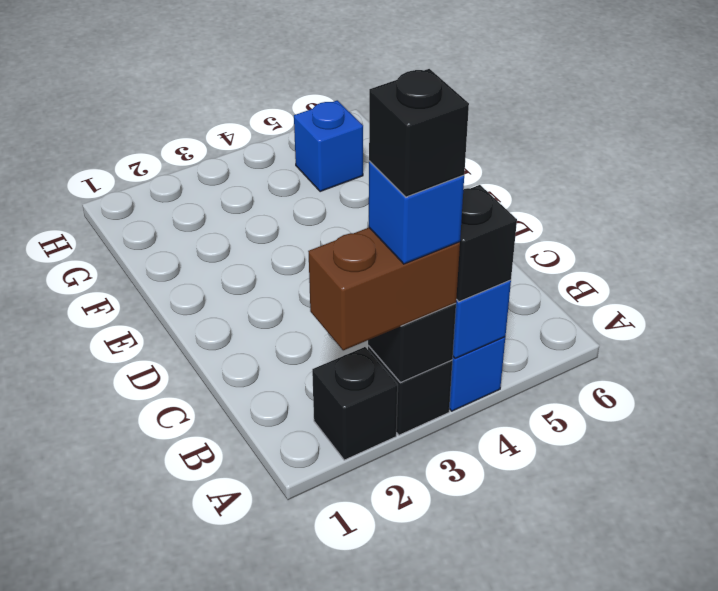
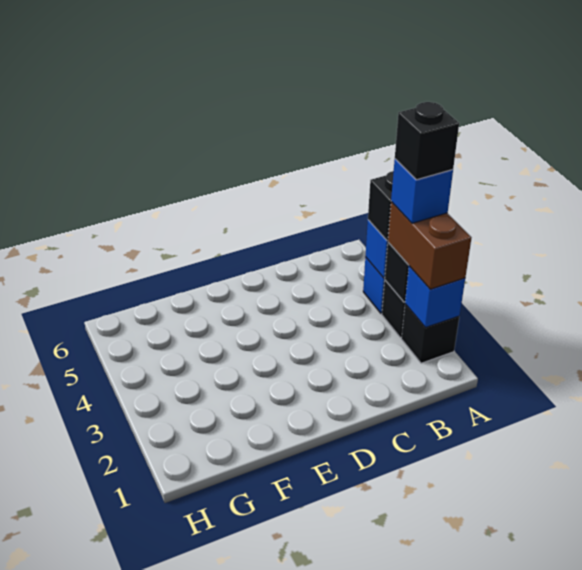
blue 1x1 brick [294,100,363,192] -> blue 1x1 brick moved to [405,266,465,328]

